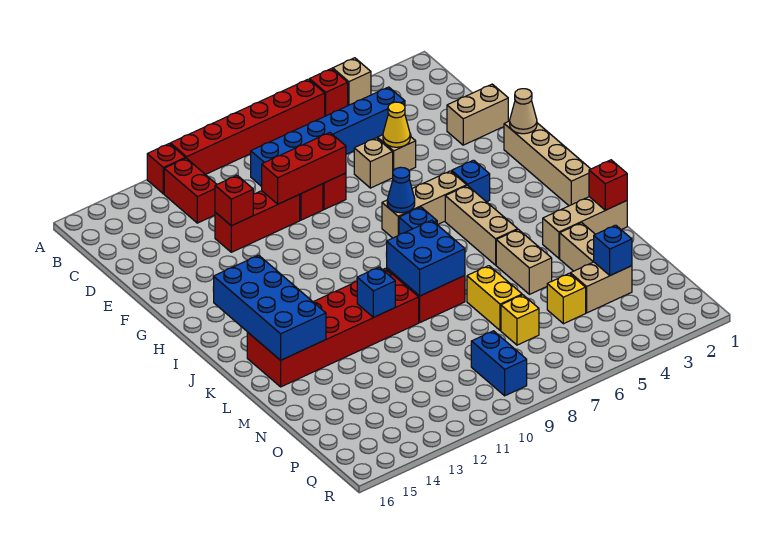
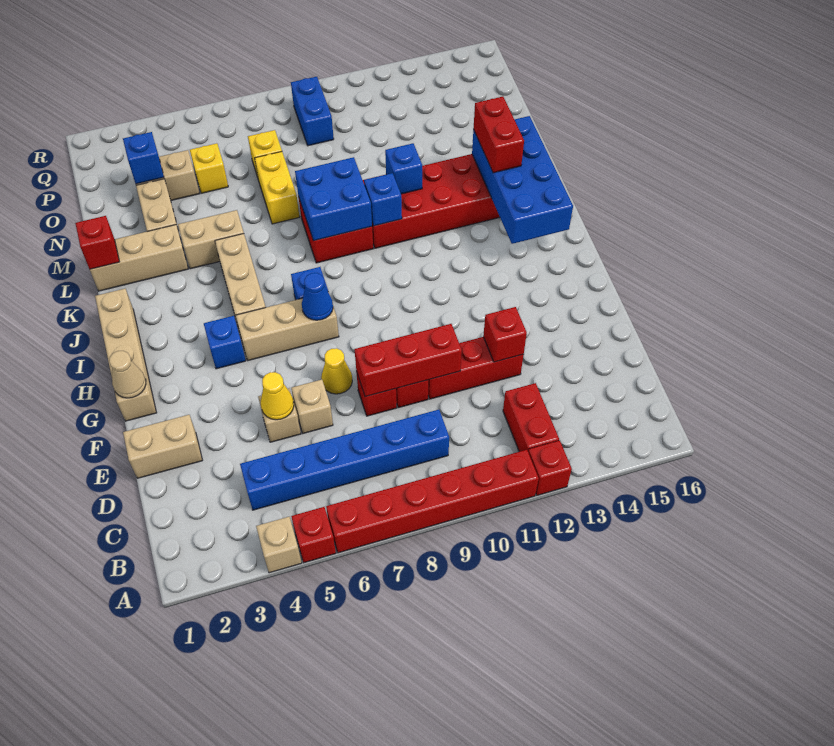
none -> yellow 1x1 cone [321,348,352,394]
none -> blue 1x1 brick [364,173,402,226]
none -> red 1x2 brick [473,97,524,173]
tan 1x2 brick [496,229,552,294] -> tan 1x2 brick turned to [178,210,244,269]

